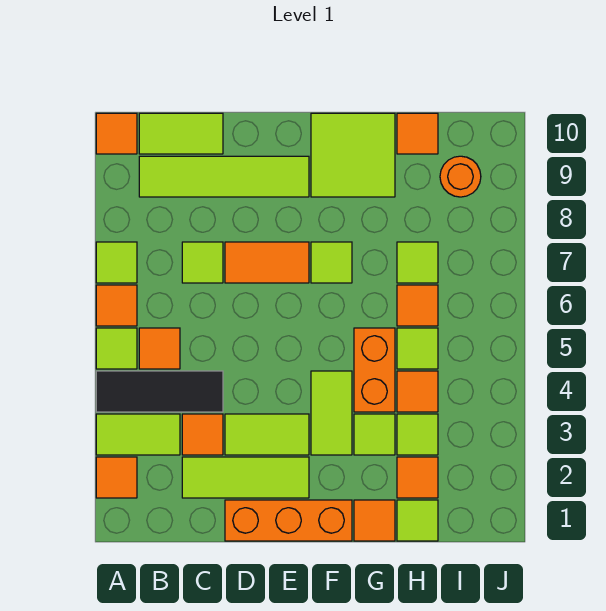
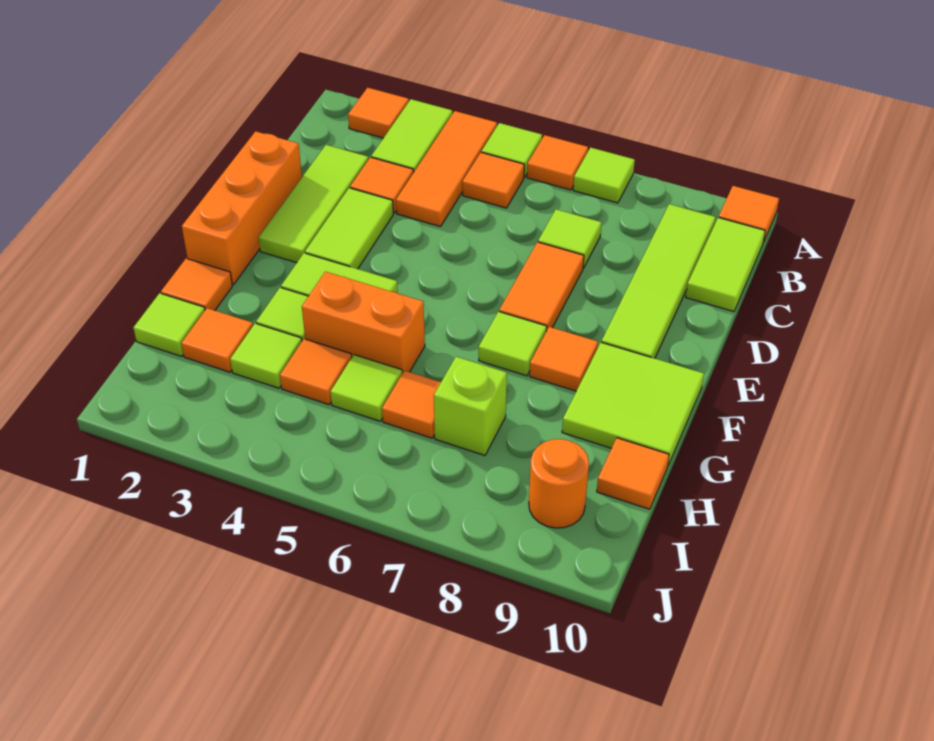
black 1x3 tile [96,371,223,412] -> orange 1x3 tile [396,111,497,227]
none -> orange 1x1 tile [530,327,598,391]
lime 1x1 tile [397,242,438,283] -> lime 1x1 brick [434,357,507,455]

